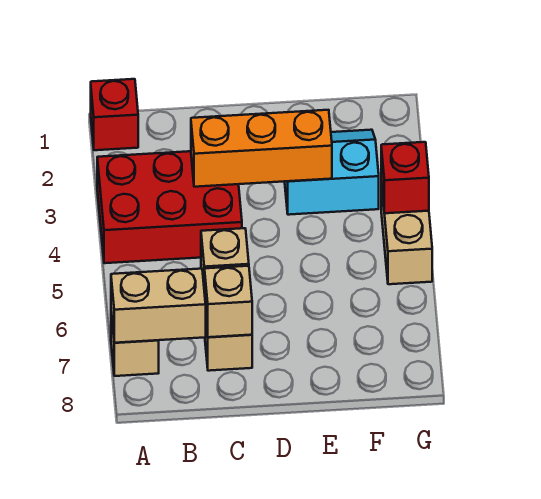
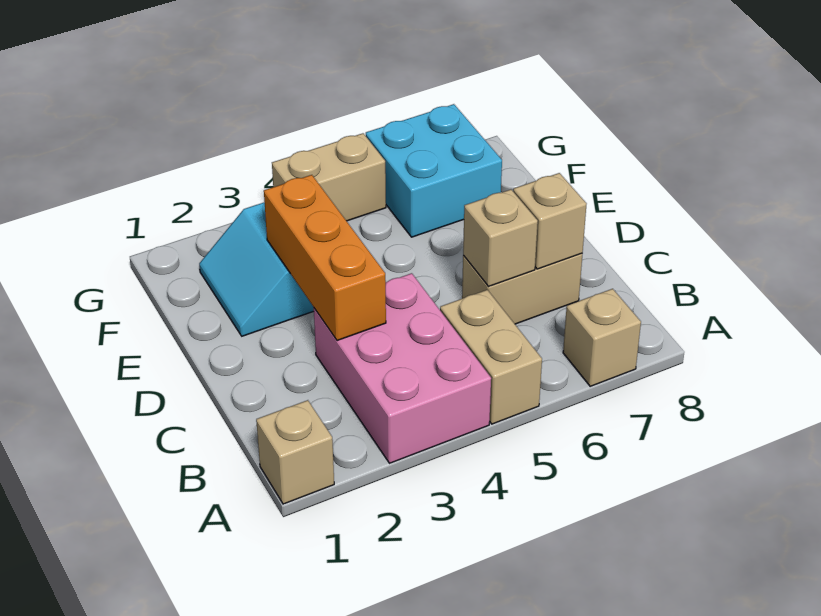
red 1x1 brick [91,79,138,150] -> tan 1x1 brick [256,400,334,504]
red 2x3 brick [97,151,242,263] -> pink 2x3 brick [314,273,491,463]
tan 1x2 brick [111,269,206,343] -> tan 1x2 brick moved to [440,290,542,424]
none -> cyan 2x2 brick [366,104,502,237]
red 1x1 brick [381,142,429,213] -> none

